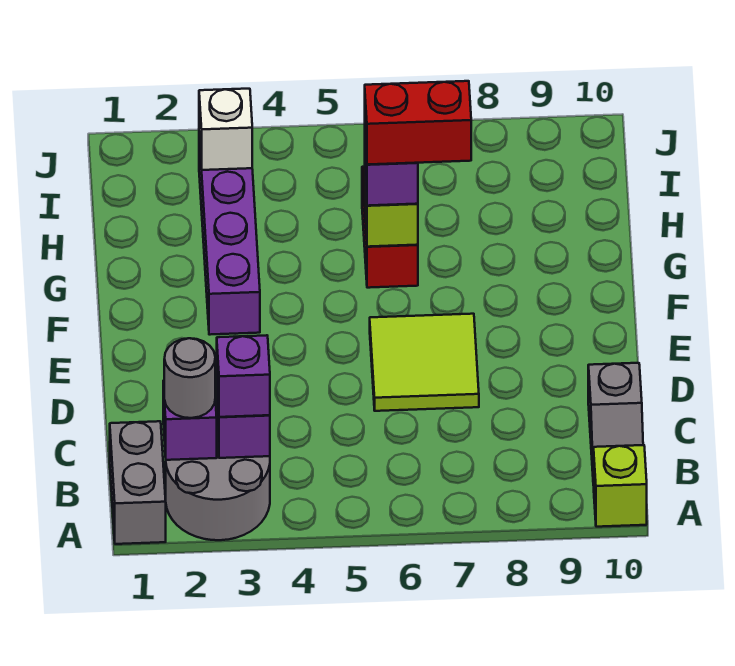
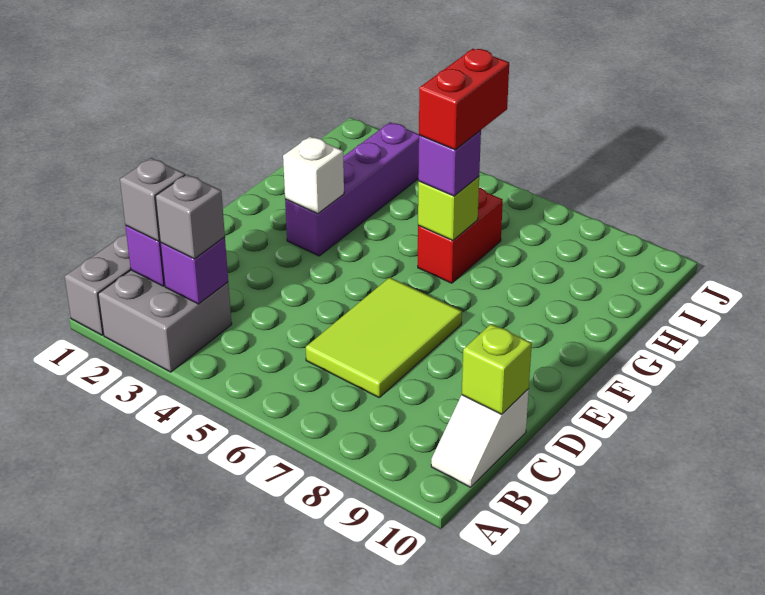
grey 2x2 round brick [166,431,270,540] -> grey 2x2 brick [98,270,232,372]
lime 1x1 brick [594,445,647,527] -> lime 1x1 brick moved to [462,324,532,414]
grey 1x1 round brick [164,338,215,418] -> grey 1x1 brick [120,158,185,241]
purple 1x1 brick [217,335,270,417] -> grey 1x1 brick [155,174,225,259]
grey 1x2 slope [588,363,643,485] -> white 1x2 slope [431,389,529,487]
lime 2x2 tile [370,314,479,411] -> lime 2x3 tile [306,277,462,397]
red 1x2 brick [365,81,471,165] -> red 1x2 brick turned to [419,49,509,150]
white 1x1 brick [199,89,252,170] -> white 1x1 brick moved to [283,137,344,214]

